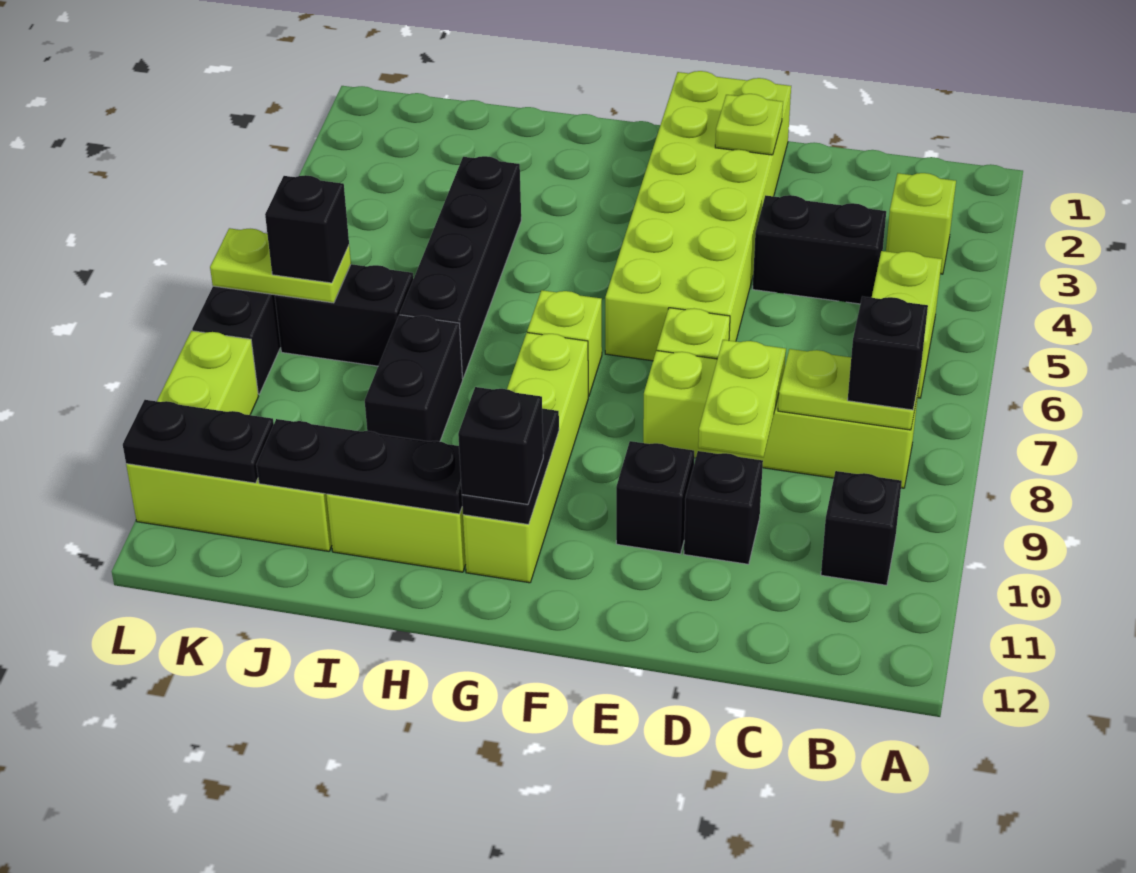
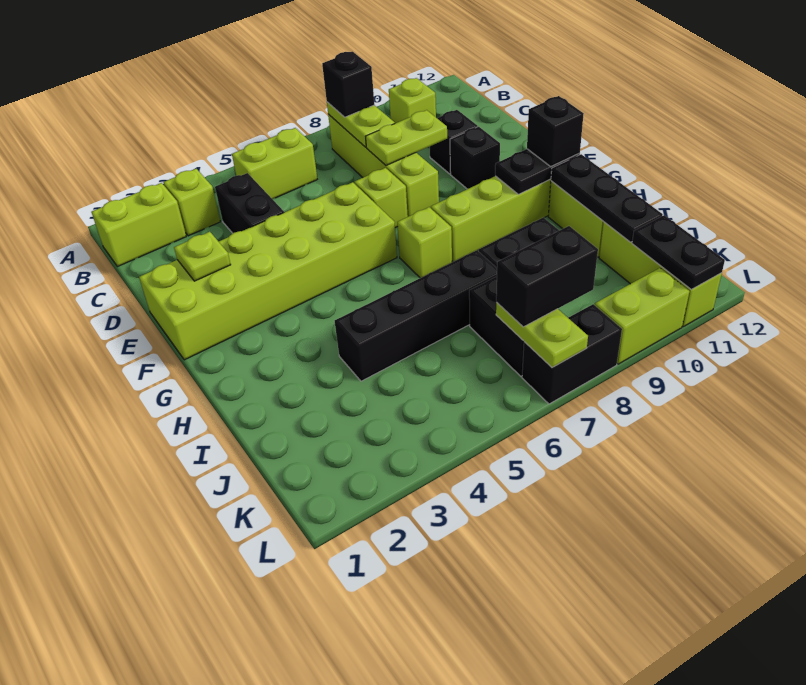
none -> lime 1x2 brick [92,183,186,267]
black 1x1 brick [821,471,902,585] -> lime 1x1 brick [389,78,436,123]
black 1x1 brick [265,175,349,283] -> black 1x2 brick [496,226,598,327]

